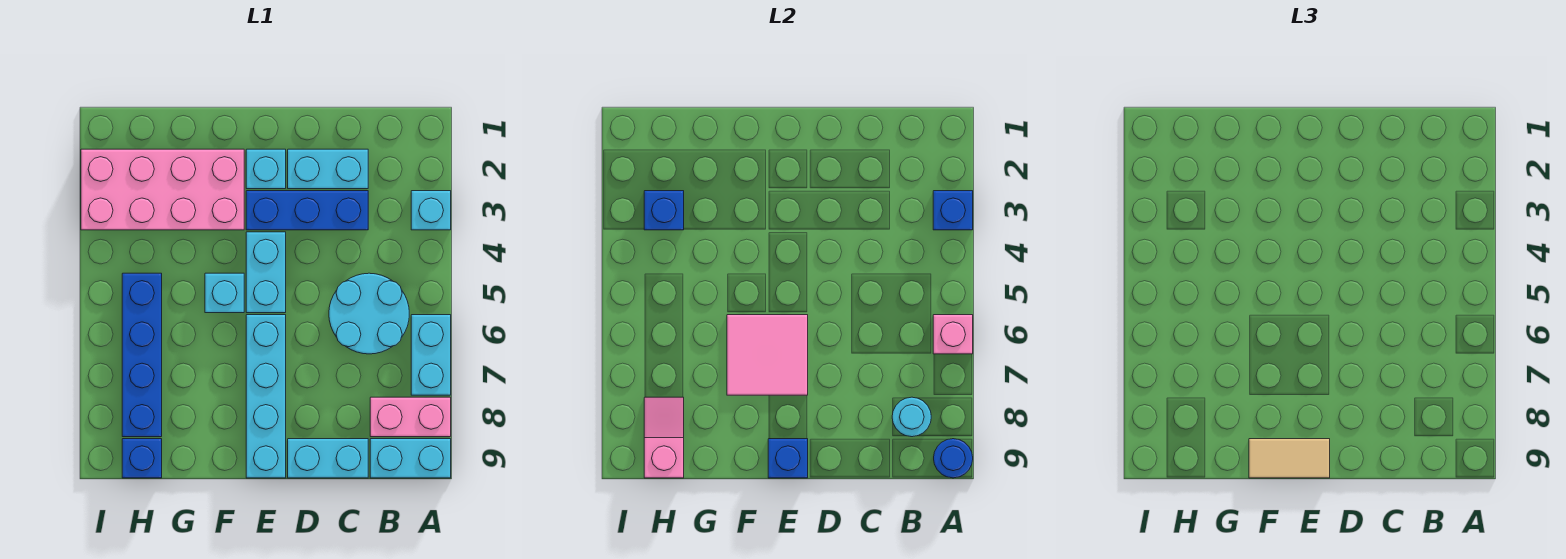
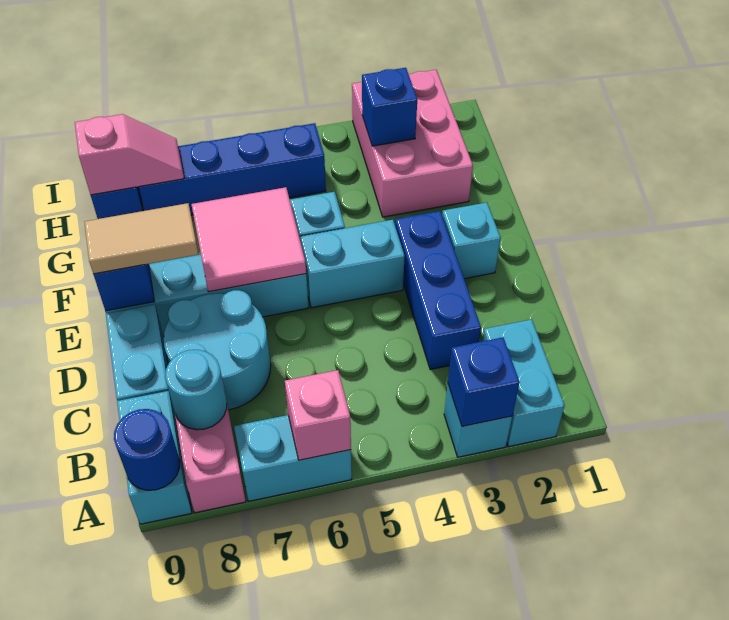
cyan 2x2 round brick [329,273,409,354] -> cyan 2x2 round brick moved to [164,290,271,410]
cyan 1x2 brick [288,149,368,189] -> cyan 1x2 brick moved to [482,319,565,447]
tan 1x2 tile [1249,439,1330,478] -> tan 1x2 tile turned to [84,203,198,274]
pink 2x4 brick [81,149,244,230] -> pink 2x3 brick [352,70,473,217]

